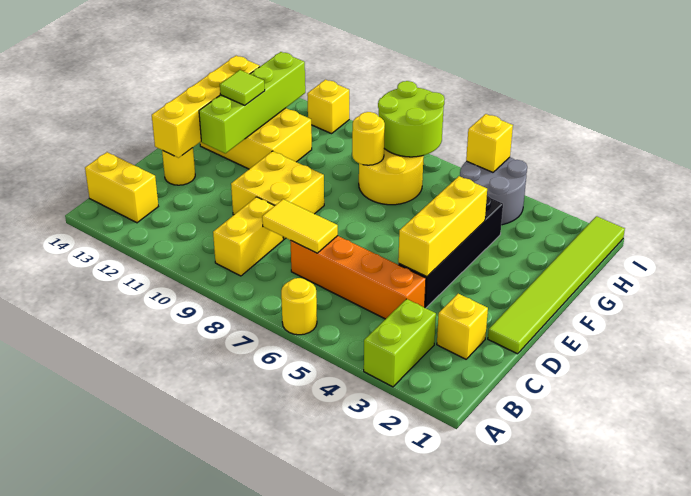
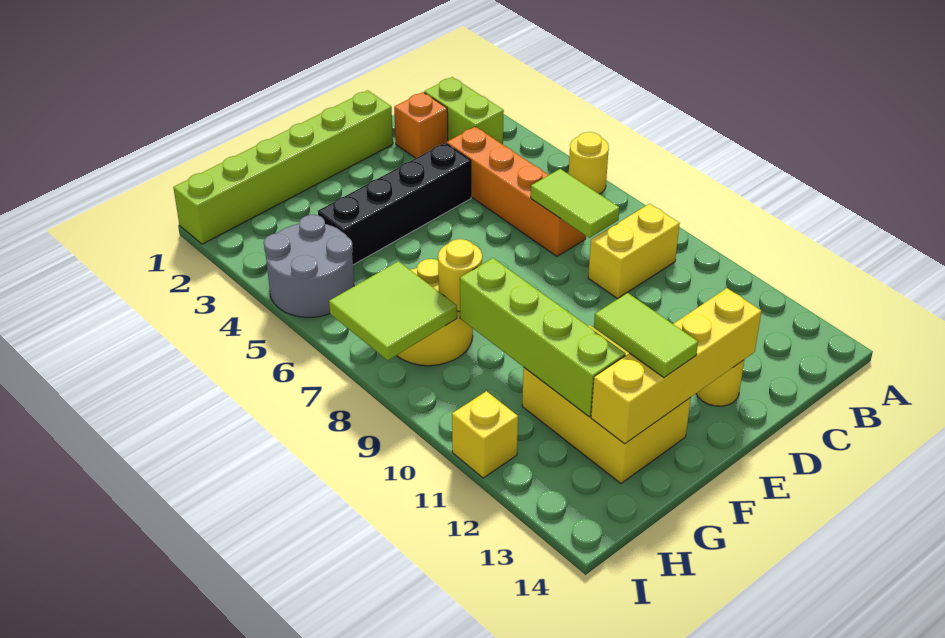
lime 1x2 brick [364,299,436,387] -> lime 1x2 brick turned to [424,77,504,144]
yellow 1x2 brick [85,152,158,223] -> none
yellow 1x1 brick [437,294,488,359] -> orange 1x1 brick [394,92,448,158]
yellow 1x2 tile [262,199,338,253] -> lime 1x2 tile [531,169,619,238]
lime 1x6 tile [488,216,625,354] -> lime 1x6 brick [173,90,393,244]
yellow 1x3 brick [398,176,487,277] -> none
yellow 2x2 brick [231,151,324,239] -> none
lime 1x4 brick [199,52,305,153] -> lime 1x4 brick turned to [460,258,626,417]
lime 1x1 tile [220,70,265,105] -> lime 1x2 tile [594,293,698,378]
lime 2x2 round brick [378,81,445,157] -> lime 2x2 tile [329,261,457,360]
yellow 1x1 brick [466,114,513,172] -> none

